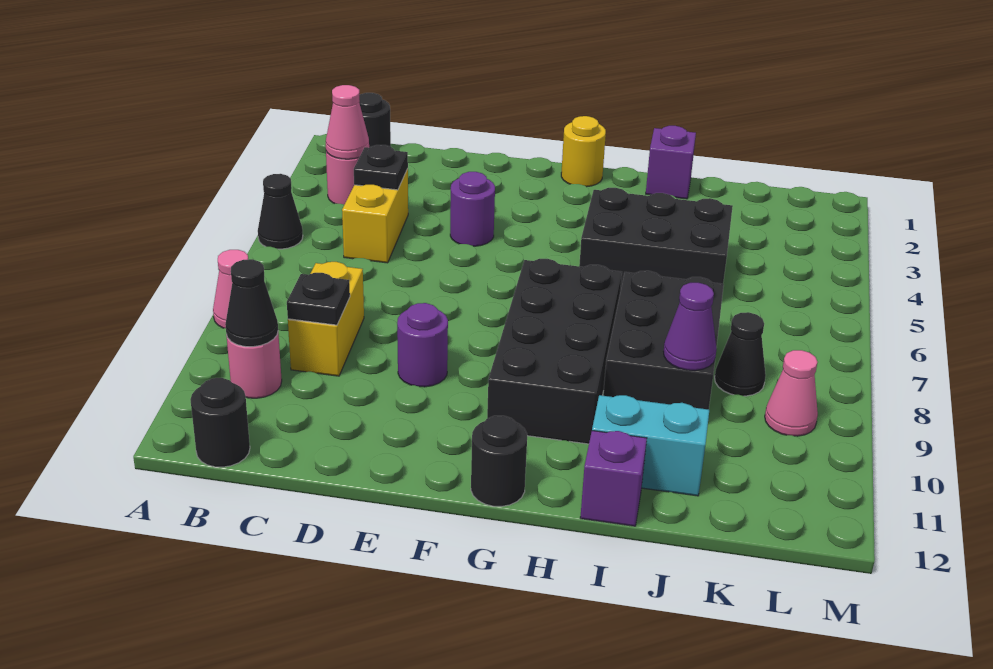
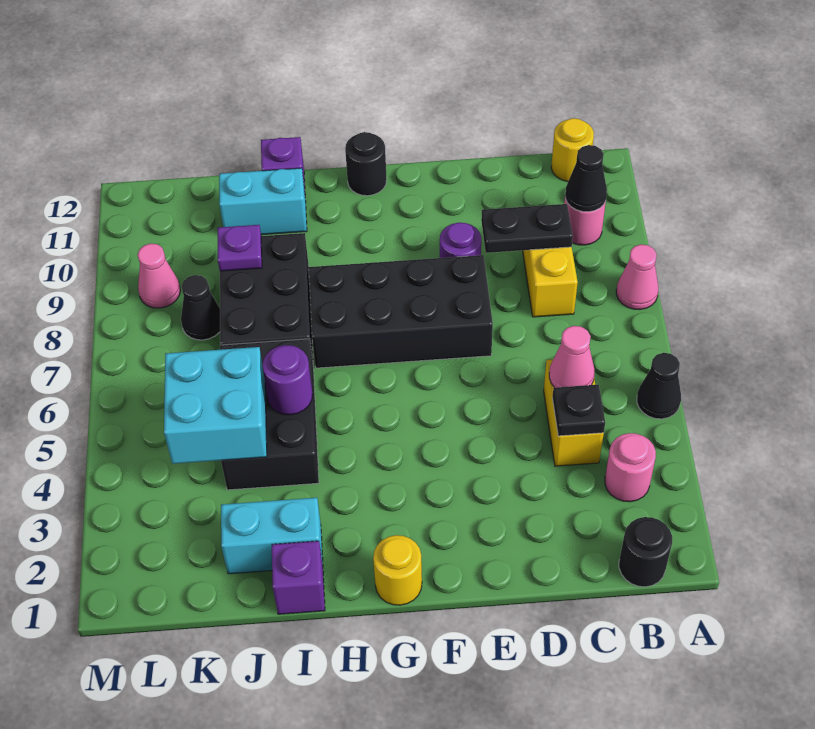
pink 1x1 cone [326,85,369,159] -> pink 1x1 cone moved to [549,326,594,388]
black 1x1 round brick [190,378,250,467] -> yellow 1x1 round brick [551,118,594,182]
black 1x1 plate [287,273,350,325] -> black 1x2 plate [481,204,573,253]
purple 1x1 round brick [450,172,495,246] -> purple 1x1 round brick moved to [262,345,312,415]
black 2x4 brick [487,259,622,444] -> black 2x4 brick turned to [309,255,493,368]
black 2x3 brick [579,188,733,291] -> black 2x3 brick turned to [220,339,319,490]
none -> cyan 1x2 brick [221,498,323,574]
none -> cyan 2x2 brick [164,347,267,464]
purple 1x1 cone [664,283,716,370] -> purple 1x1 plate [217,225,262,271]

